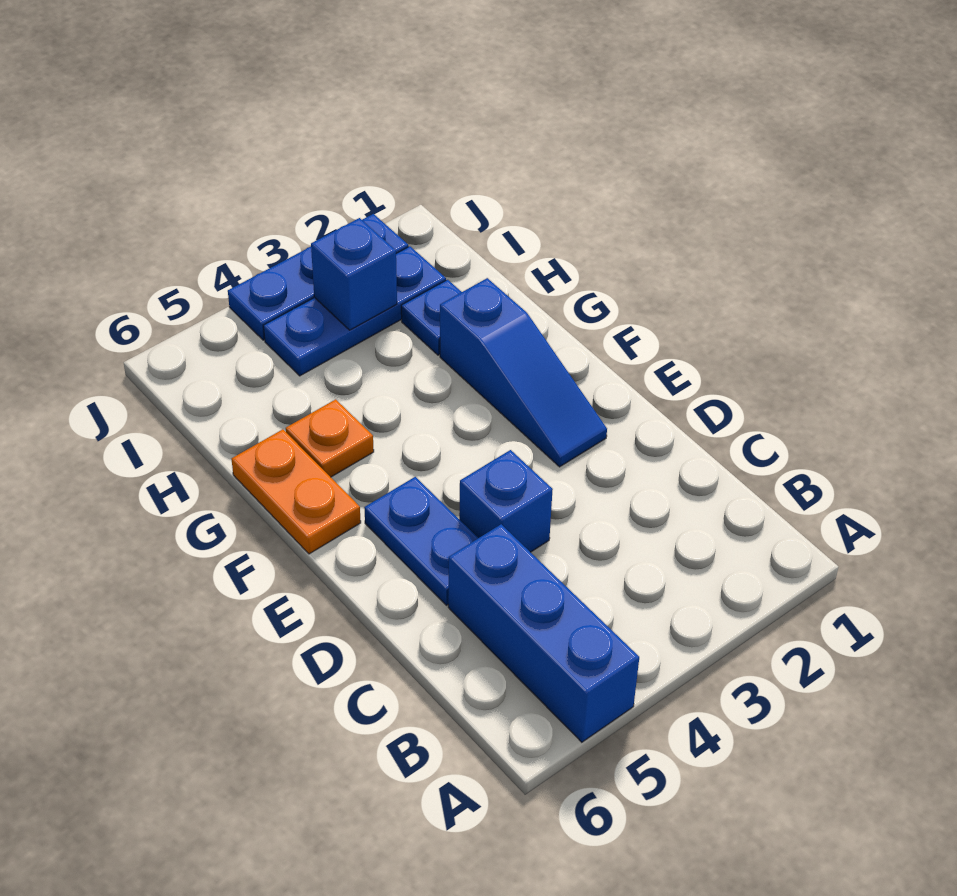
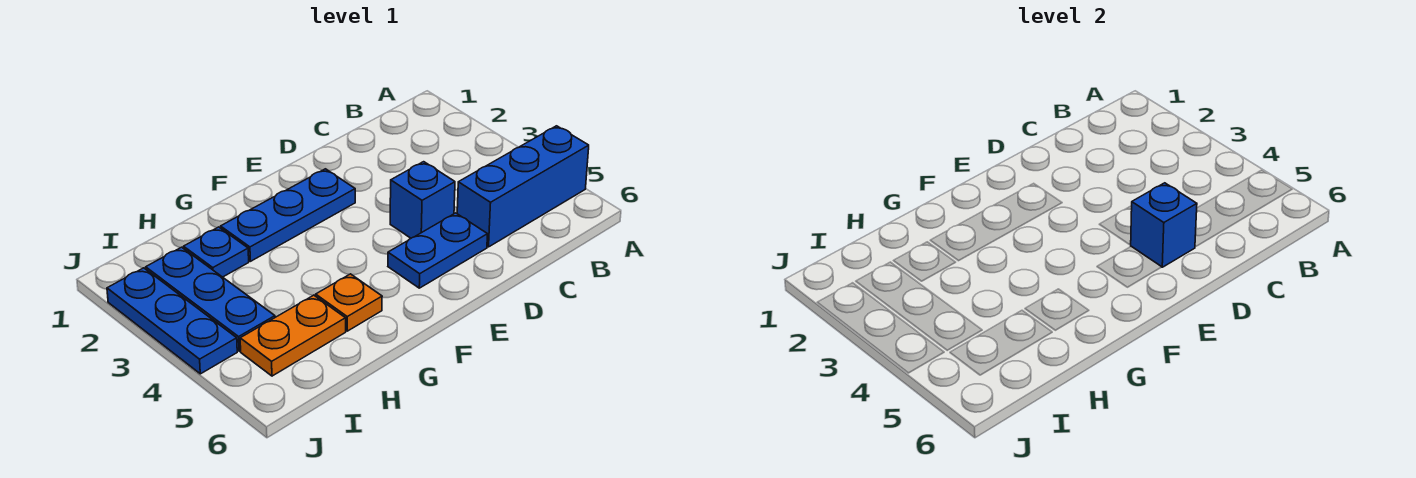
blue 1x3 slope [440,278,607,467] -> blue 1x3 plate [221,169,355,261]
orange 1x2 plate [232,429,361,554] -> orange 1x2 plate moved to [240,295,346,376]
blue 1x1 brick [311,218,397,330] -> blue 1x1 brick moved to [1130,183,1197,267]

